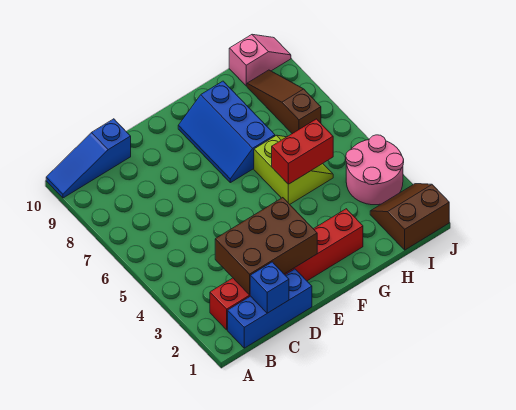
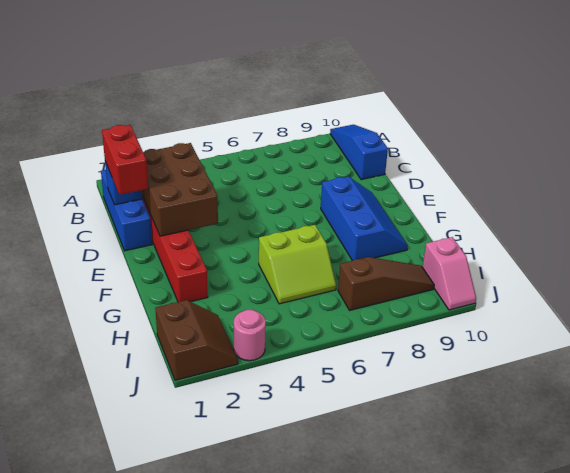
blue 2x3 slope [178,81,275,183] -> blue 2x3 slope turned to [321,177,408,261]
red 1x2 brick [272,119,333,184] -> red 1x2 brick moved to [102,125,148,195]
pink 2x2 round brick [346,135,404,205] -> pink 1x1 round brick [234,310,266,361]

